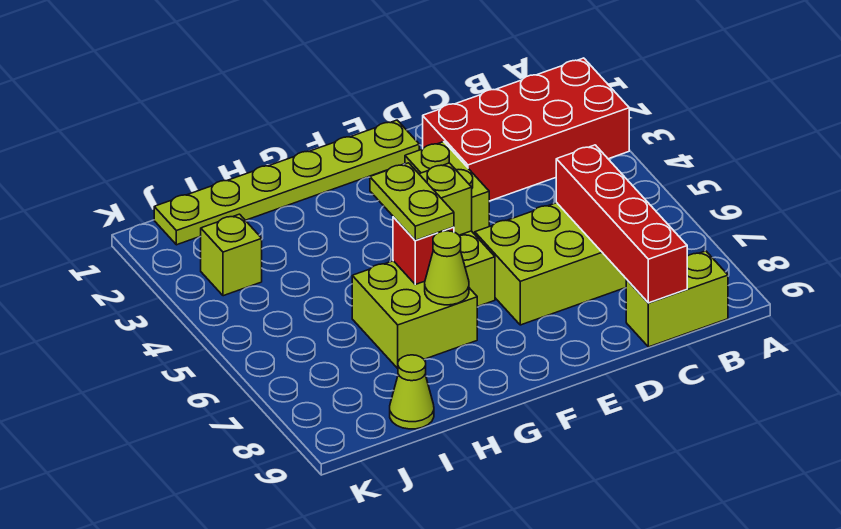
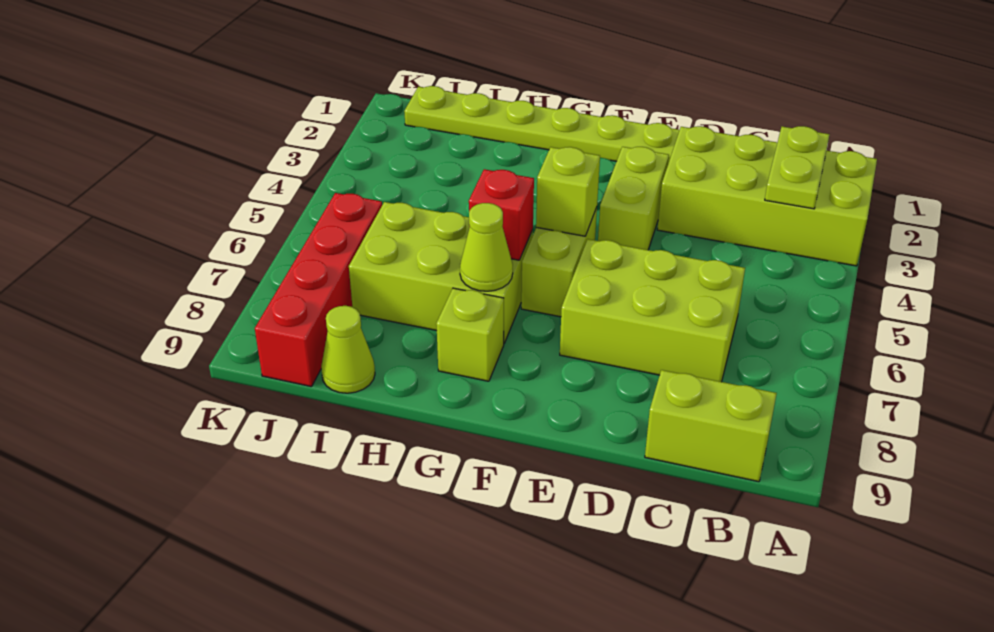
red 2x4 brick [423,58,629,201] -> lime 2x4 brick [657,126,877,266]
red 1x4 brick [556,145,687,303] -> red 1x4 brick moved to [255,193,382,387]
lime 1x2 plate [370,163,454,240] -> lime 1x2 plate moved to [765,126,830,209]
lime 2x2 brick [352,261,477,368] -> lime 2x3 brick [349,202,533,343]
lime 1x1 brick [200,214,262,296] -> lime 1x1 brick moved to [436,288,504,381]

